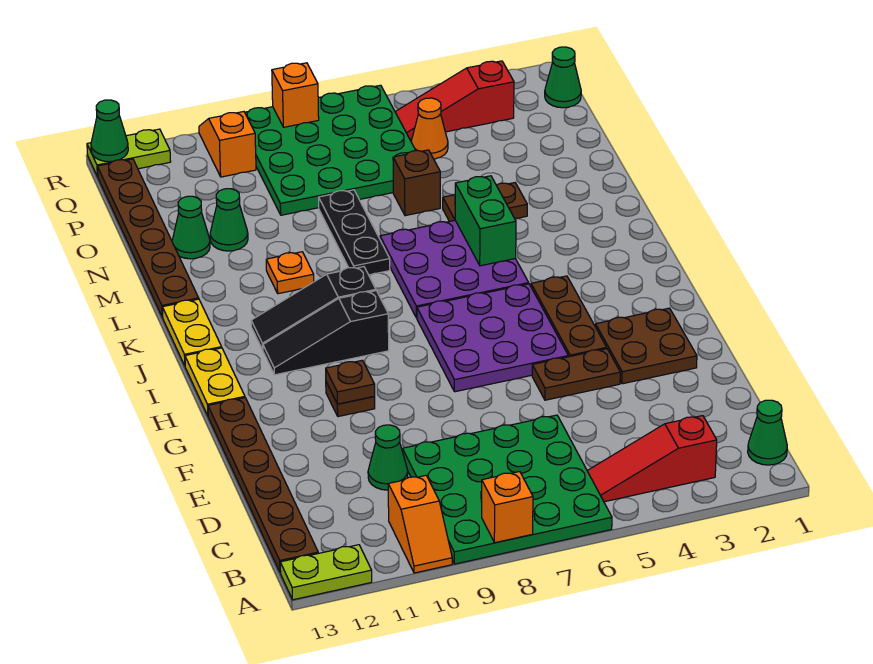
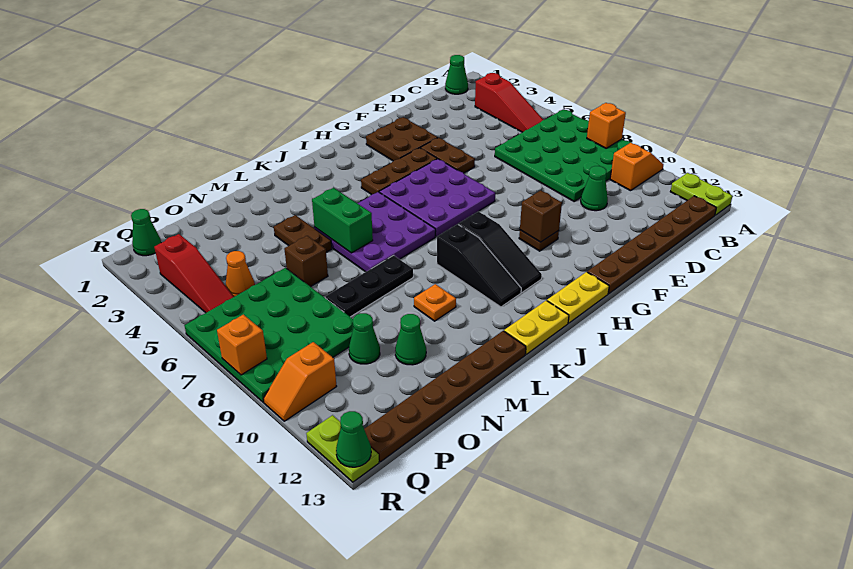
brown 1x1 plate [326,360,375,404] -> brown 1x1 brick [520,190,562,242]
green 1x2 brick [455,176,516,266] -> green 1x2 brick turned to [312,188,373,253]
green 1x1 cone [172,196,210,259] -> green 1x1 cone moved to [349,313,380,364]

